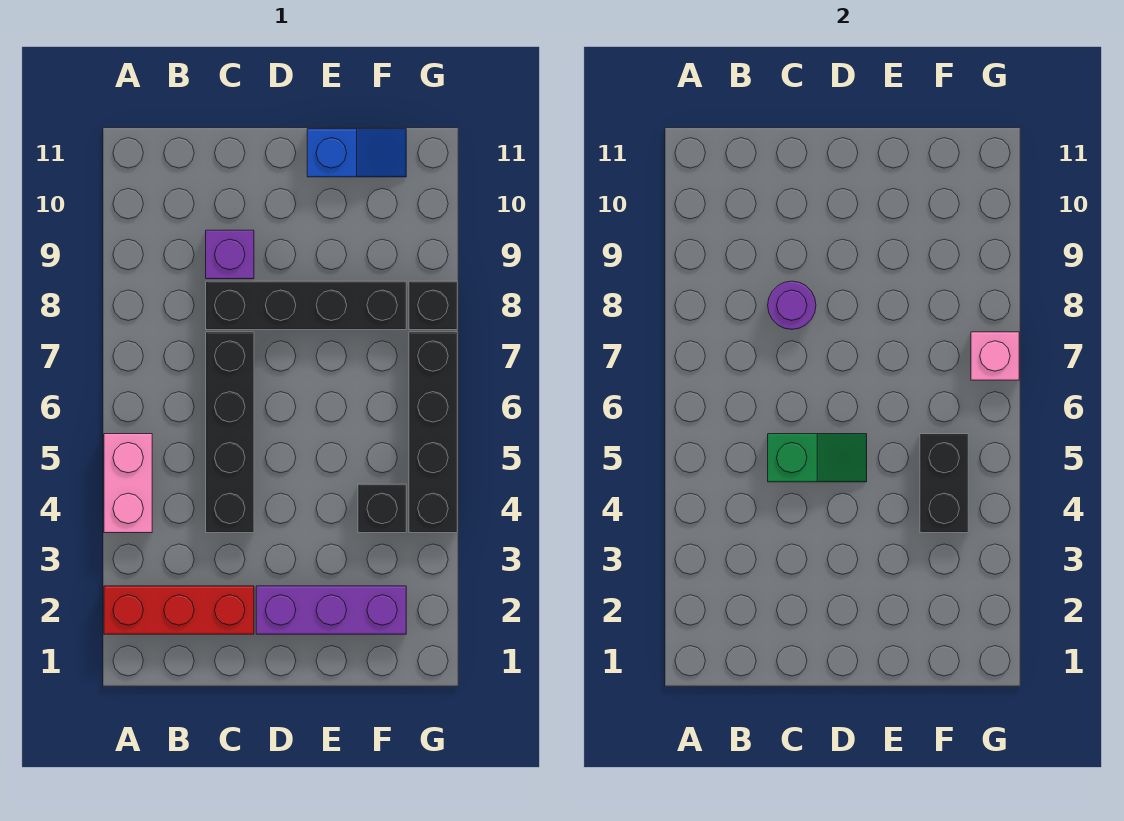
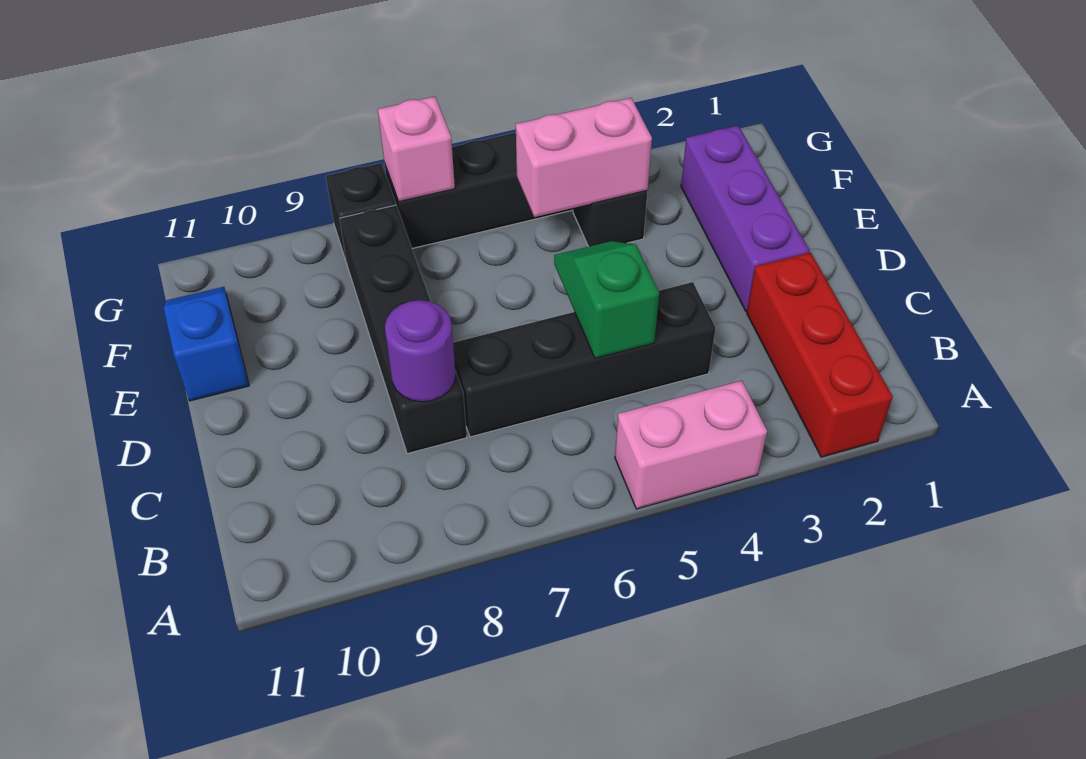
purple 1x1 brick [206,230,254,279] -> none
black 1x2 brick [920,434,968,533] -> pink 1x2 brick [516,98,652,217]

